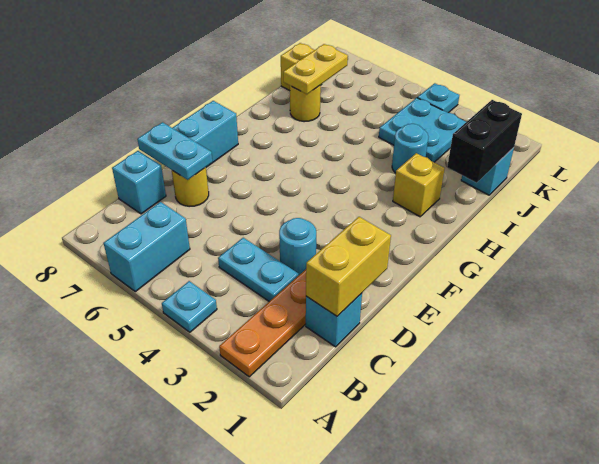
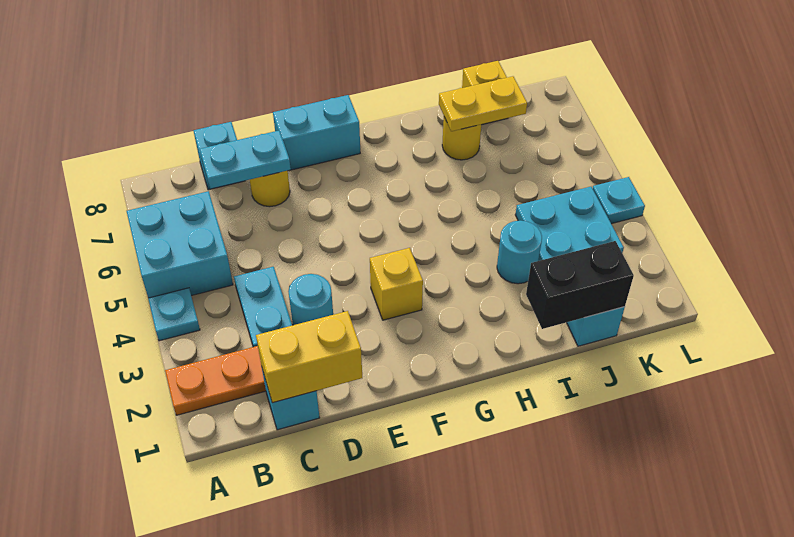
cyan 1x2 brick [104,202,190,292] -> cyan 2x2 brick [127,191,233,298]
cyan 1x2 plate [137,122,212,180] -> cyan 1x2 plate turned to [200,131,291,189]
yellow 1x1 brick [393,153,445,217] -> yellow 1x1 brick moved to [370,248,423,320]

